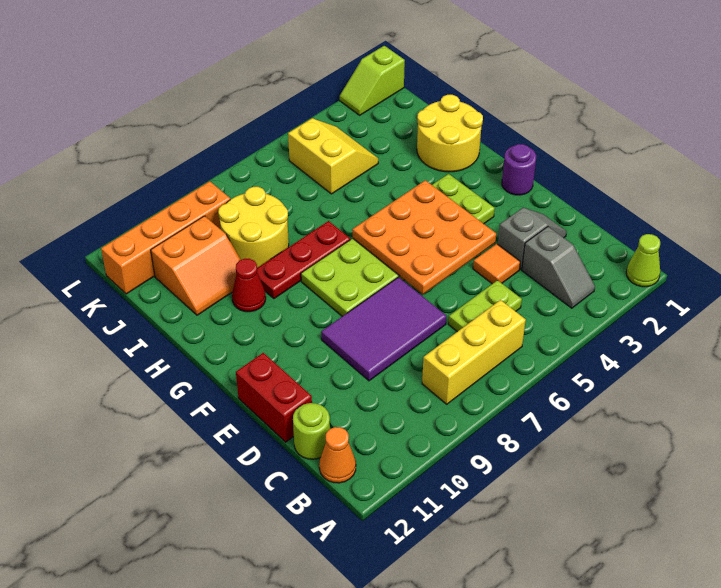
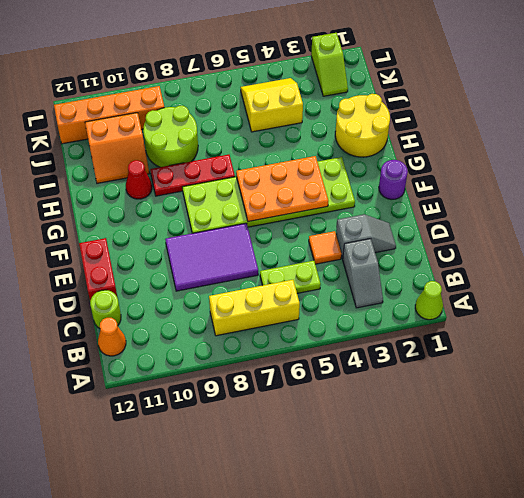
orange 3x3 plate [352,180,496,294] -> orange 2x3 plate [236,156,328,222]
yellow 2x2 round brick [218,187,289,268] -> lime 2x2 round brick [143,106,198,167]
yellow 2x2 slope [288,118,378,194] -> yellow 2x2 slope turned to [240,78,303,132]
lime 1x2 slope [340,46,405,115] -> lime 1x2 slope turned to [311,33,348,96]

